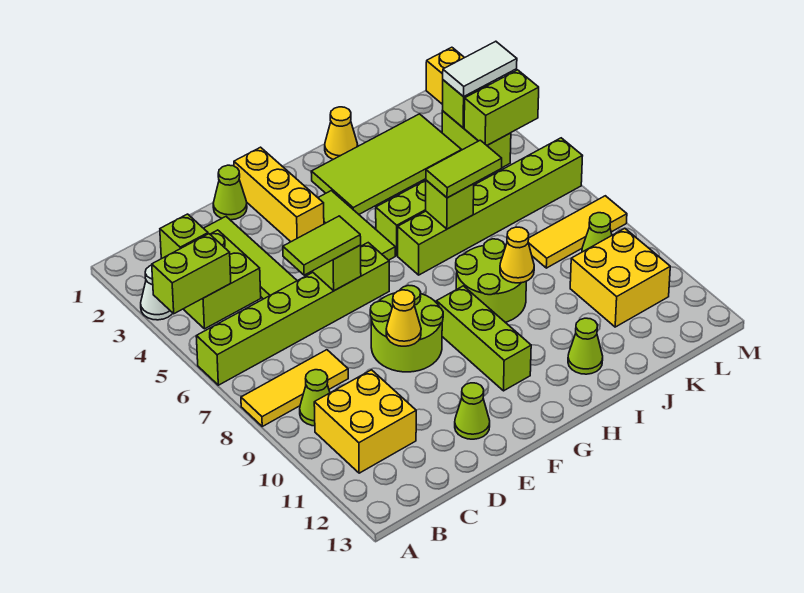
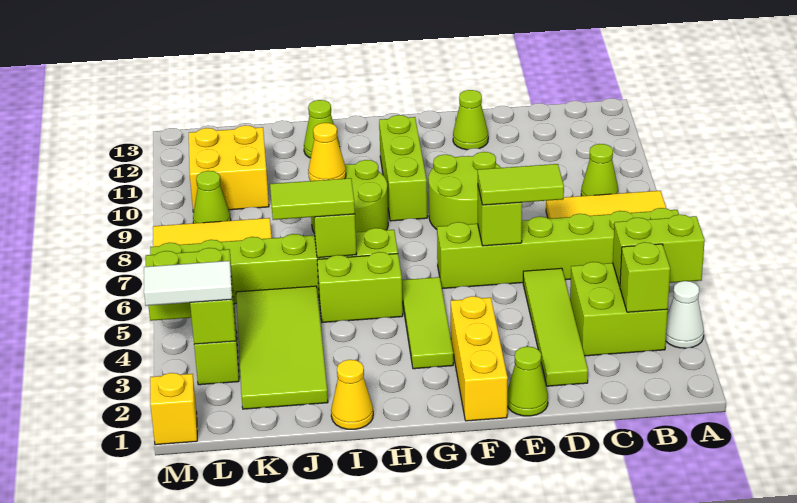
yellow 2x2 brick [314,370,416,473] -> none
yellow 1x1 cone [386,290,421,346] -> none
lime 2x4 tile [311,114,461,214] -> lime 2x4 tile turned to [236,286,328,409]

